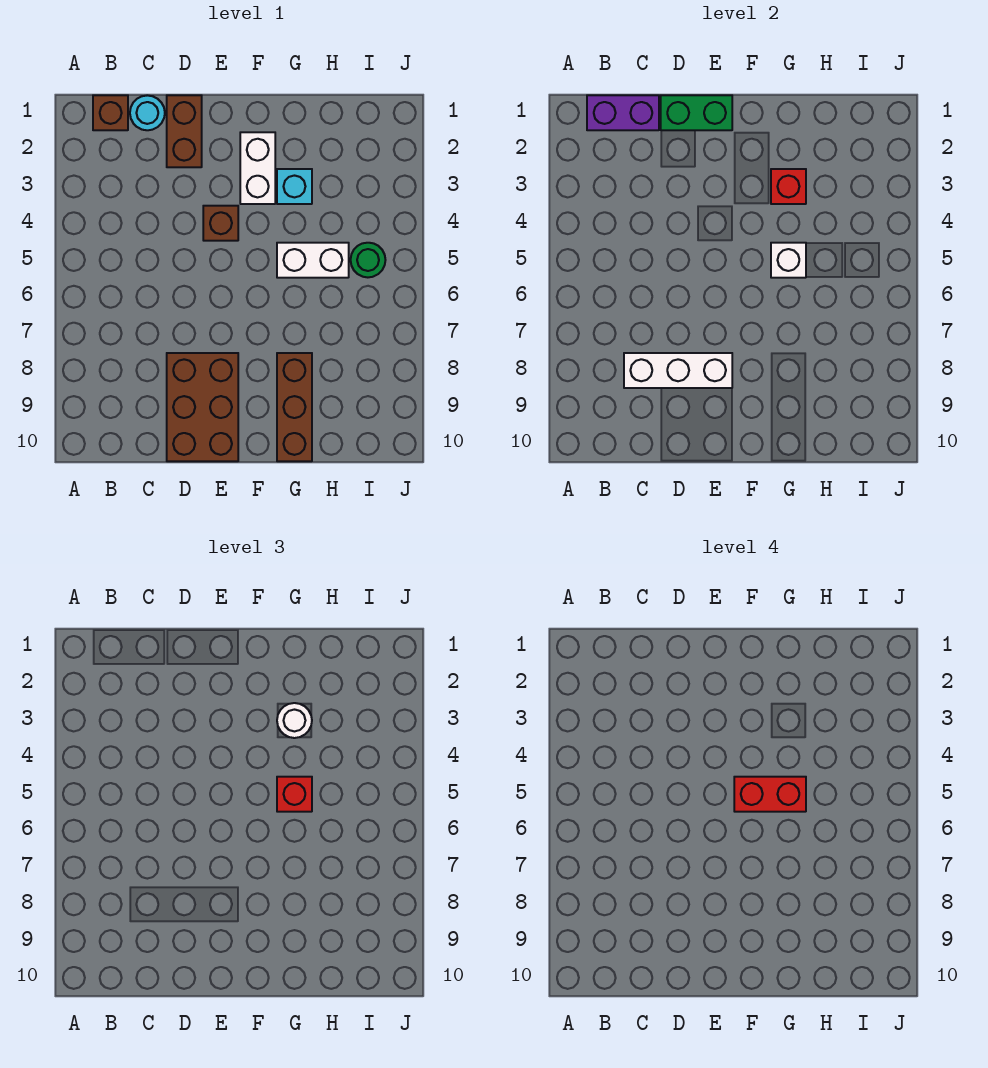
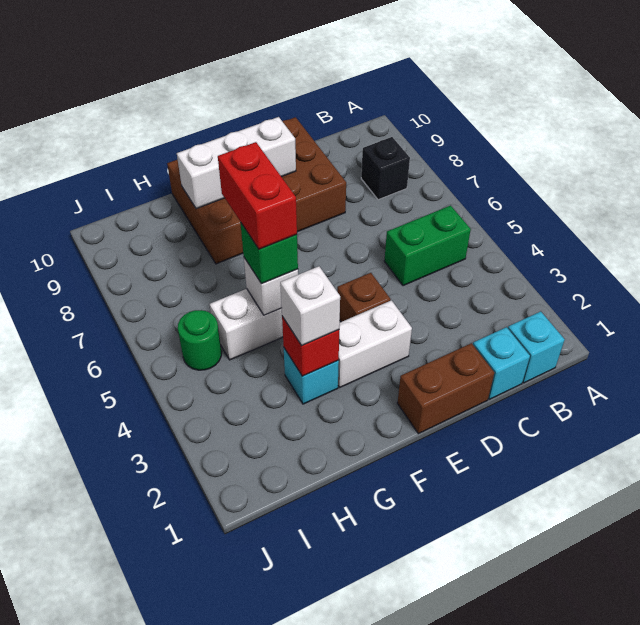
brown 1x1 brick [93,95,128,130] -> cyan 1x1 brick [508,311,565,383]
purple 1x2 brick [587,95,659,130] -> none
none -> black 1x1 brick [361,137,410,200]
cyan 1x1 round brick [130,95,165,130] -> cyan 1x1 brick [473,327,530,399]
white 1x3 brick [624,353,732,388] -> white 1x3 brick moved to [177,117,296,209]
brown 1x2 brick [167,95,202,167] -> brown 1x2 brick turned to [397,343,494,434]
green 1x2 brick [661,95,732,130] -> green 1x2 brick moved to [384,206,471,286]
white 1x2 brick [240,132,275,204] -> white 1x2 brick turned to [338,300,412,387]
red 1x2 brick [734,777,806,812] -> red 1x2 brick turned to [218,142,297,249]
white 1x1 round brick [277,703,312,738] -> white 1x1 brick [280,266,340,345]
red 1x1 brick [277,777,312,812] -> green 1x1 brick [240,222,298,284]

